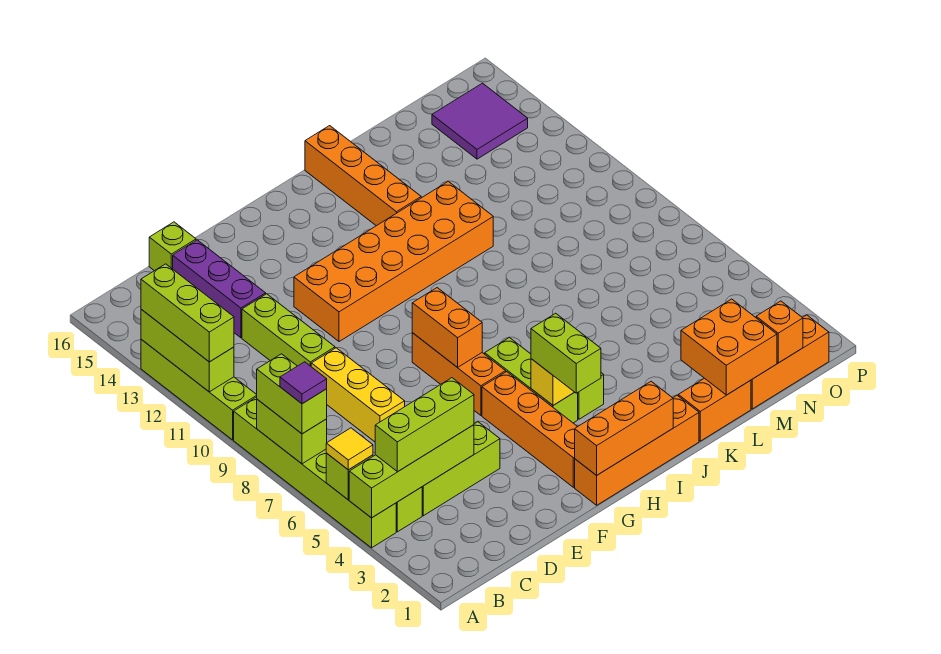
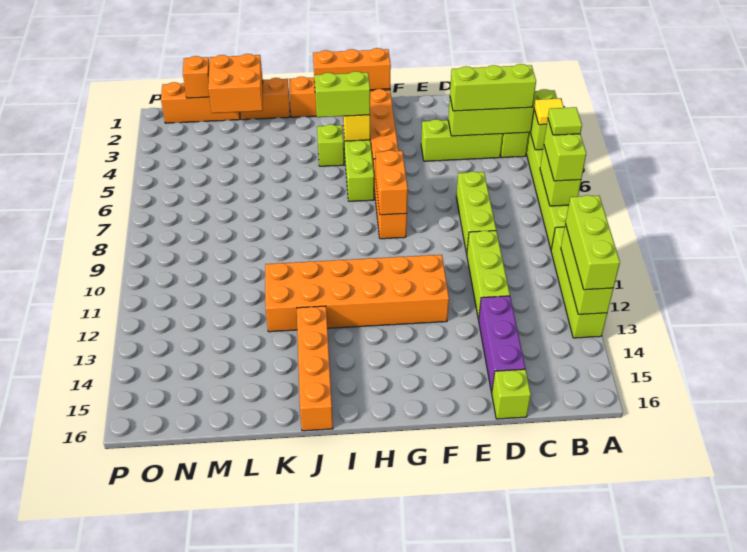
purple 1x1 tile [280,362,327,404] -> lime 1x1 tile [548,107,582,135]
yellow 1x3 brick [311,348,405,442] -> lime 1x3 brick [456,171,496,254]
lime 1x2 brick [531,313,601,393] -> lime 1x2 brick turned to [315,71,370,117]
purple 2x2 tile [432,83,528,159] -> none

